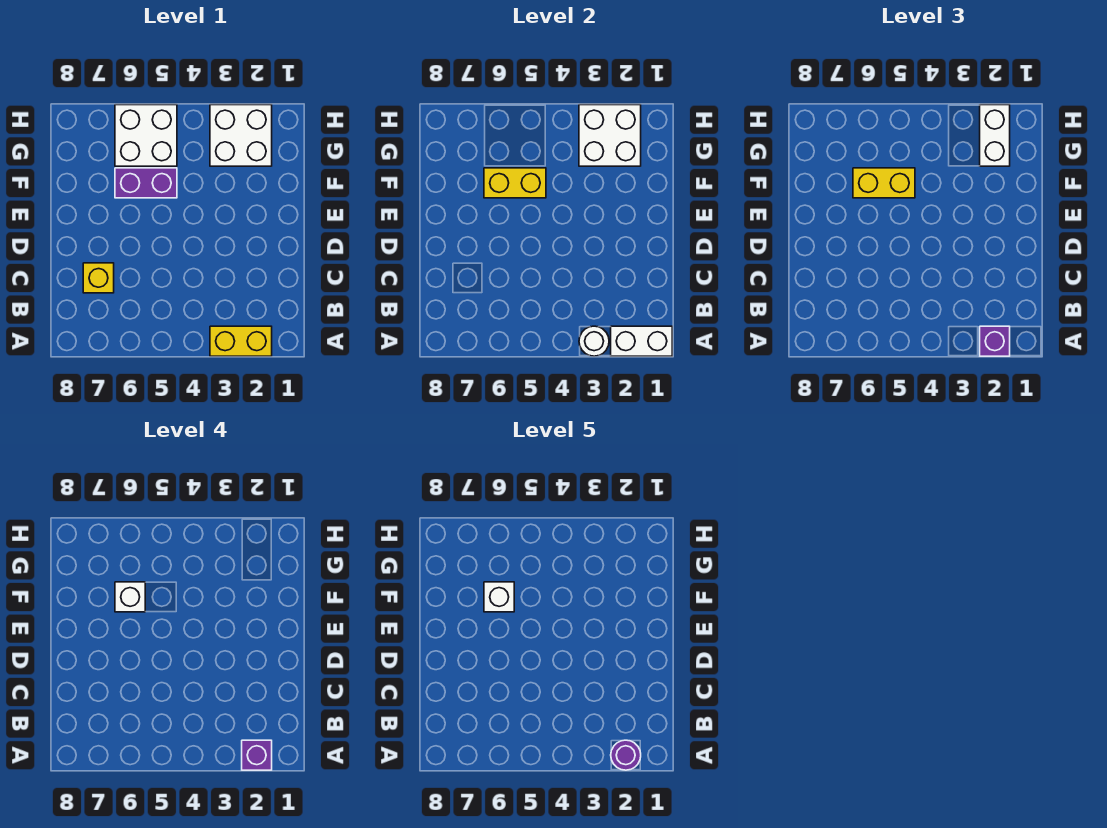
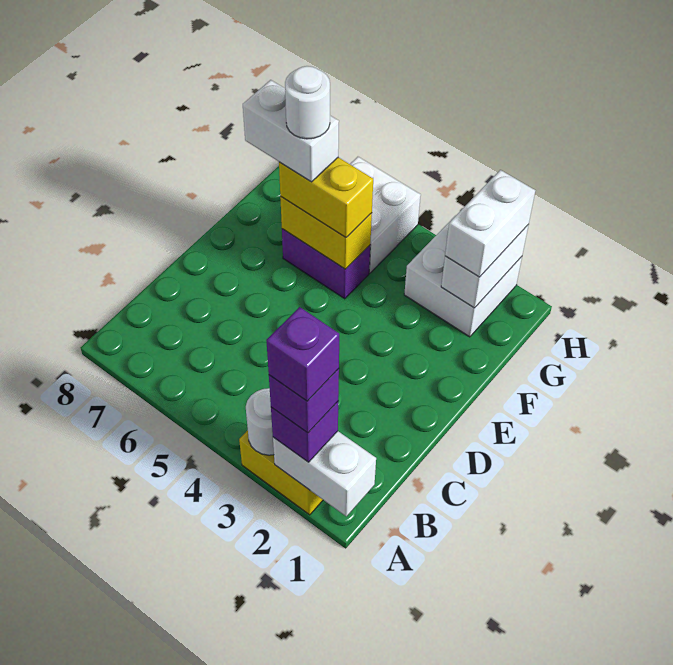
purple 1x1 round brick [611,740,641,770] -> purple 1x1 brick [266,307,339,401]
yellow 1x1 brick [83,263,114,293] -> none
white 1x1 brick [115,582,145,612] -> white 1x2 brick [243,80,339,182]
white 1x1 brick [484,582,514,612] -> white 1x1 round brick [285,66,330,139]
white 2x2 brick [579,105,641,166] -> white 1x2 brick [441,224,529,308]

